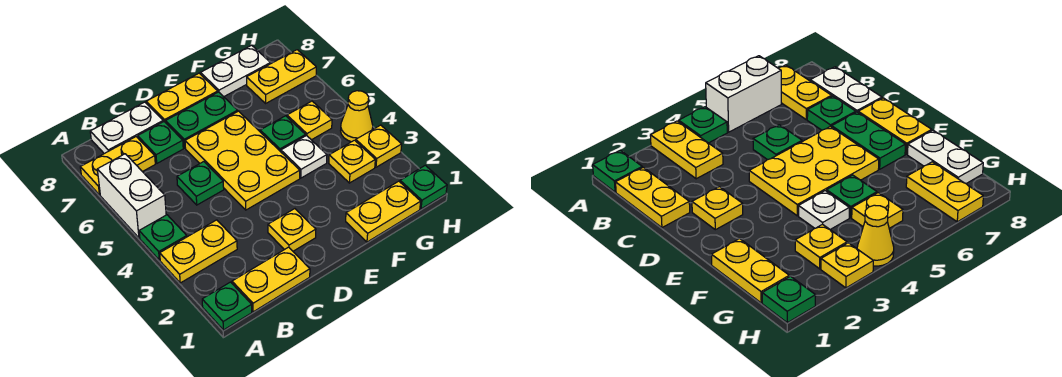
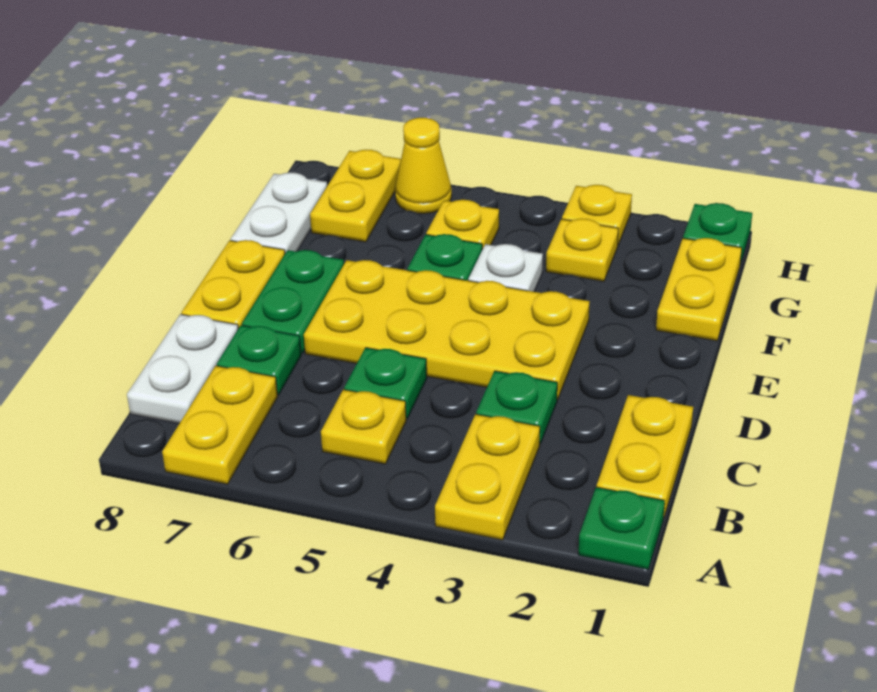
green 1x1 plate [139,215,187,260] -> green 1x1 plate moved to [476,371,557,444]
white 1x2 brick [97,154,166,238] -> none
yellow 1x1 plate [268,209,316,251] -> yellow 1x1 plate moved to [321,389,406,464]
yellow 2x3 plate [185,111,300,210] -> yellow 2x4 plate [304,260,590,400]
yellow 1x1 cone [341,91,373,142] -> yellow 1x1 cone moved to [395,118,452,214]

